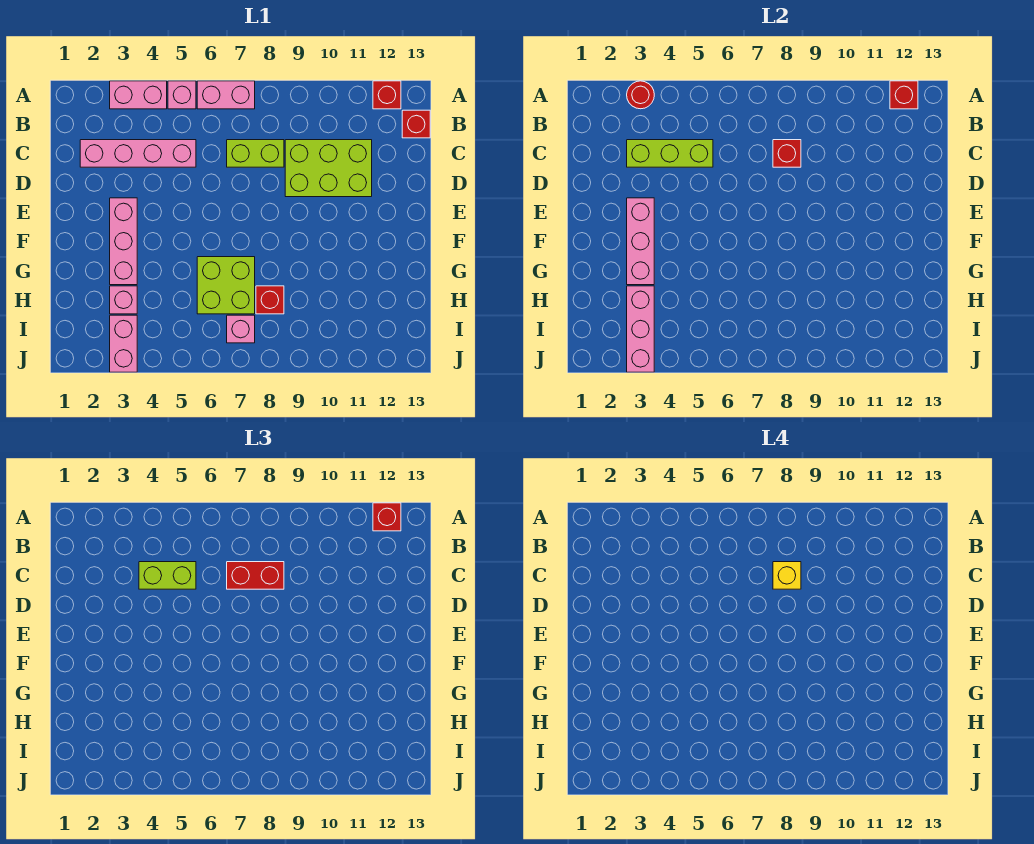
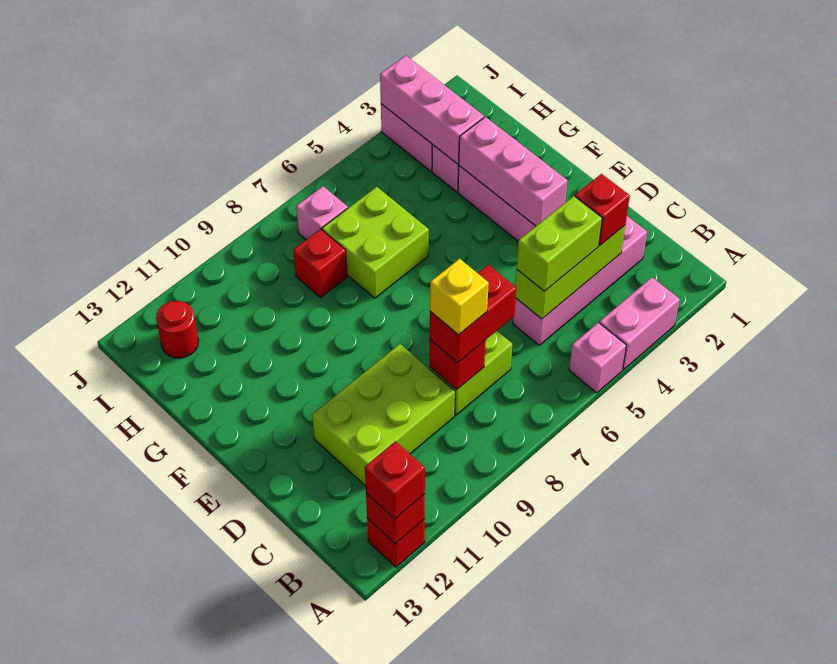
red 1x1 round brick [627,81,654,109] -> red 1x1 round brick moved to [156,301,198,358]
pink 1x2 brick [197,81,255,109] -> none
red 1x1 brick [402,110,430,138] -> red 1x1 brick moved to [575,174,630,246]

